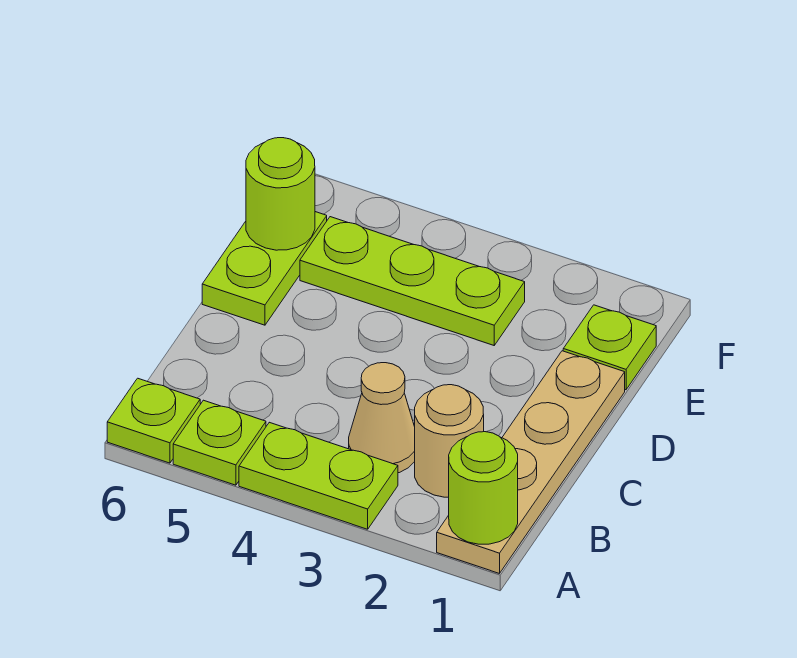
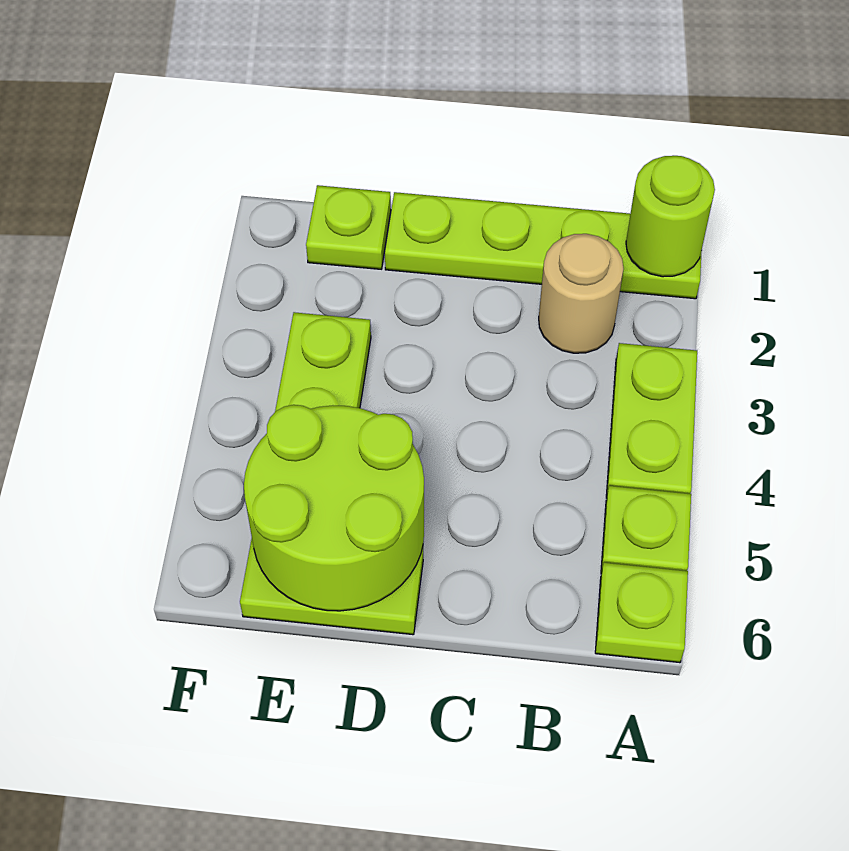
tan 1x4 plate [437,351,625,574] -> lime 1x4 plate [385,192,702,299]
tan 1x1 cone [349,363,415,473] -> none
lime 1x1 round brick [246,138,315,250] -> lime 2x2 round brick [244,405,424,611]

